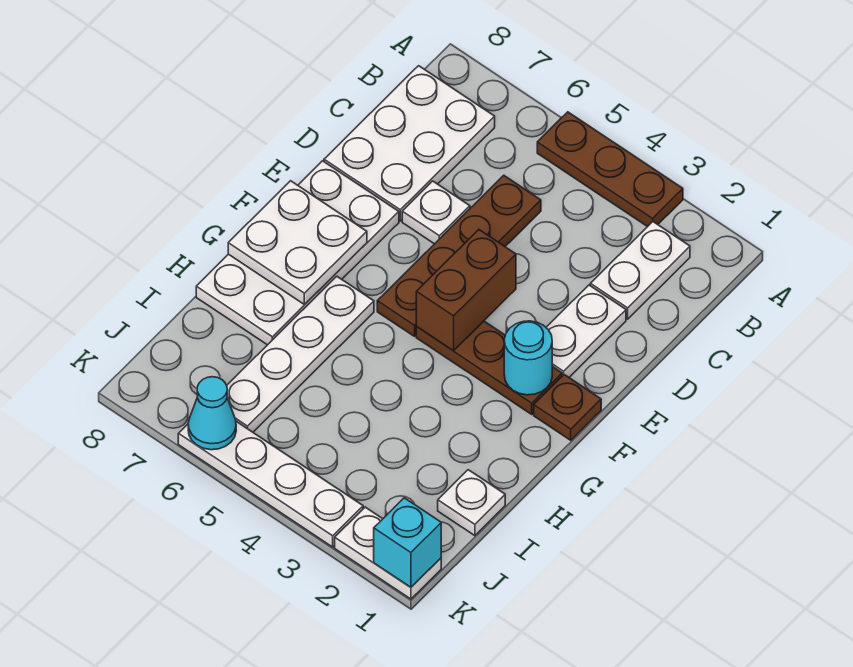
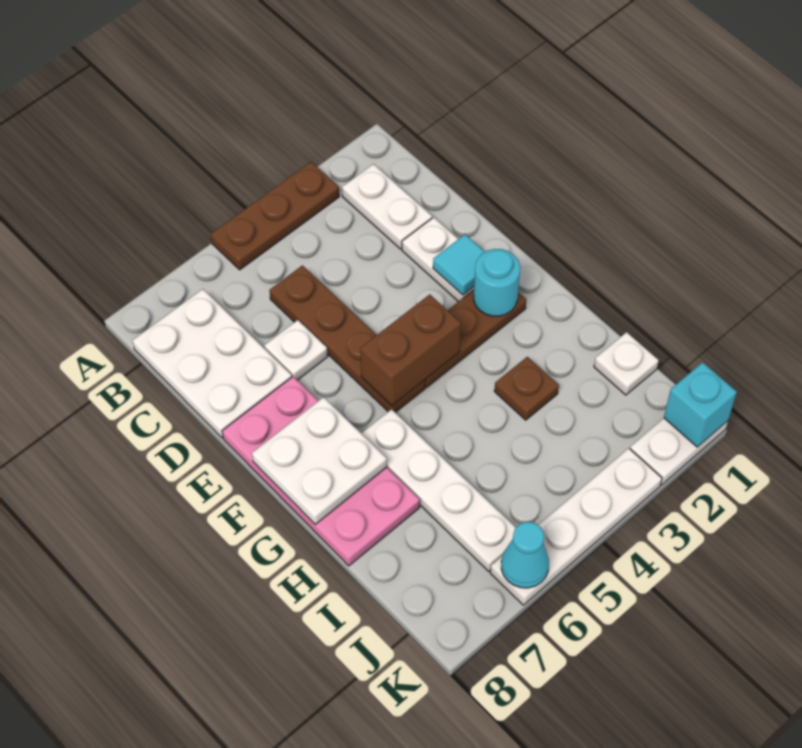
none -> cyan 1x1 tile [433,234,485,295]
brown 1x2 brick [416,230,516,351] -> brown 1x2 brick turned to [360,294,461,406]
white 2x4 plate [196,161,399,345] -> pink 2x4 plate [222,377,420,566]
brown 1x1 plate [534,375,601,440] -> brown 1x1 plate moved to [494,357,559,420]

